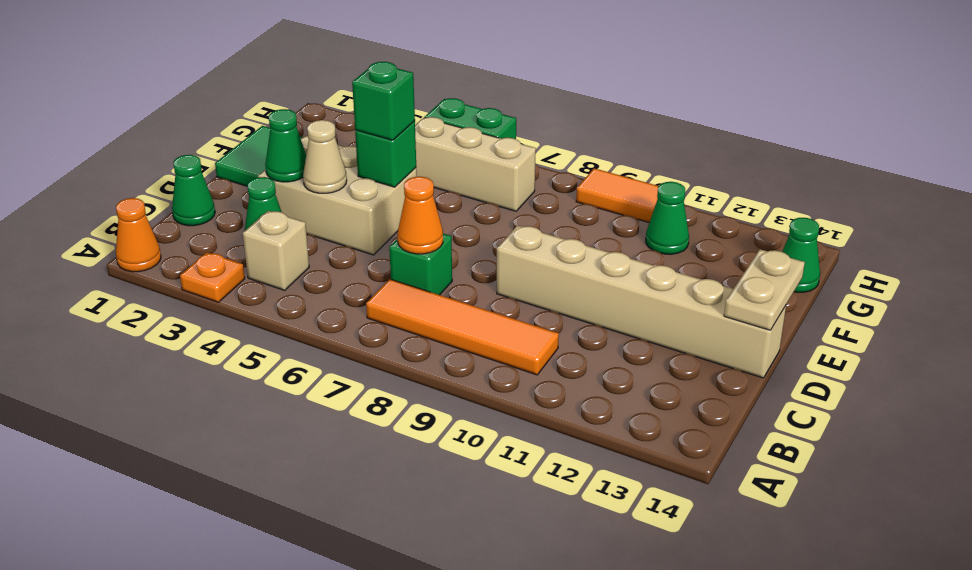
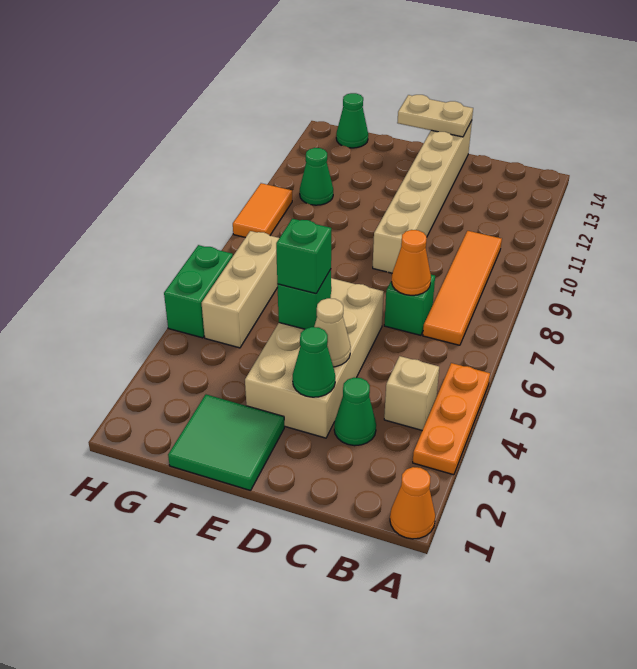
orange 1x1 plate [180,252,245,302] -> orange 1x3 plate [413,363,490,475]
green 1x1 cone [172,155,215,226] -> none
tan 2x3 brick [258,136,417,255] -> tan 2x4 brick [245,278,384,438]

